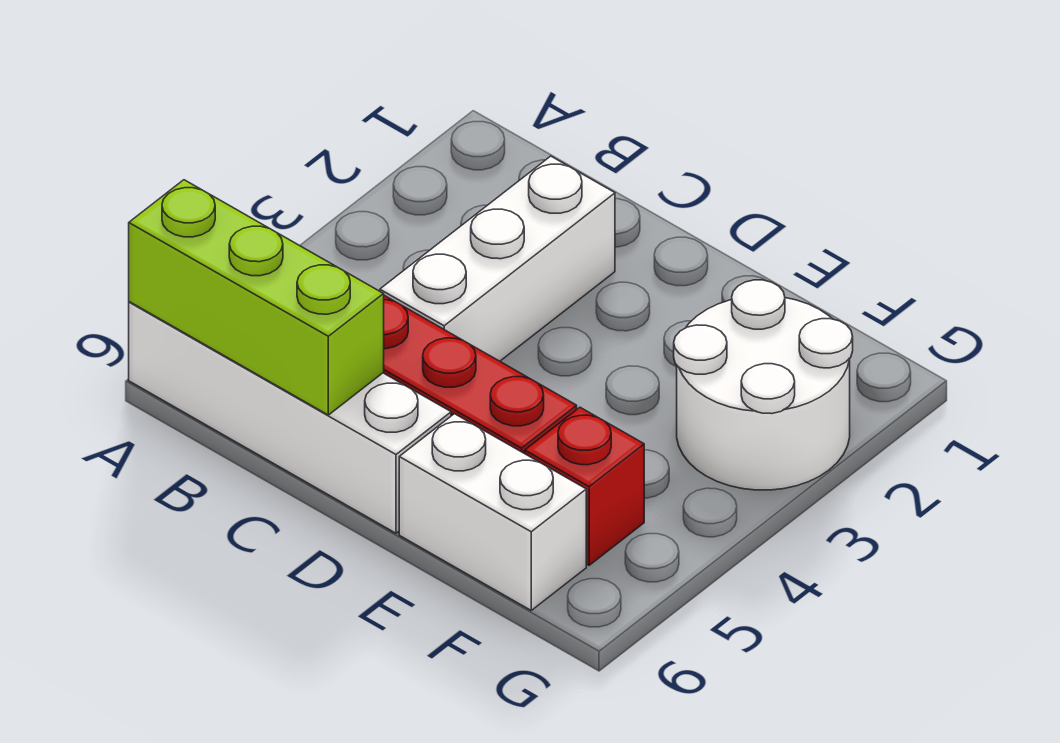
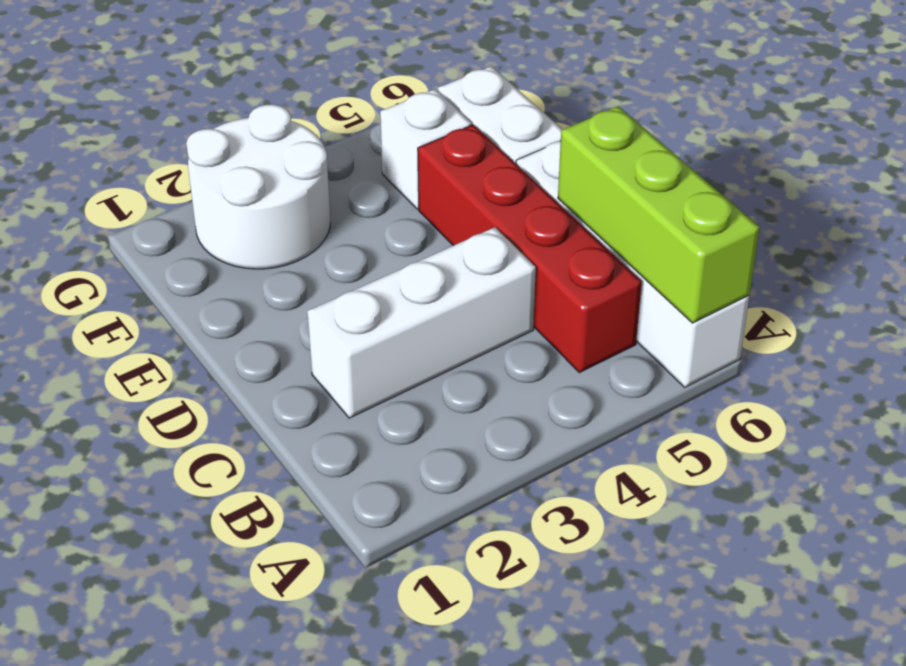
red 1x1 brick [525,407,644,565] -> white 1x1 brick [380,89,472,209]

